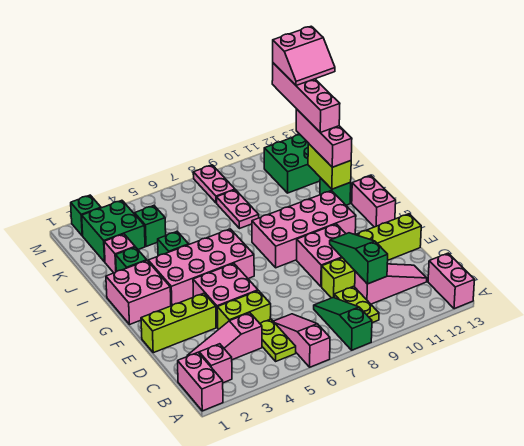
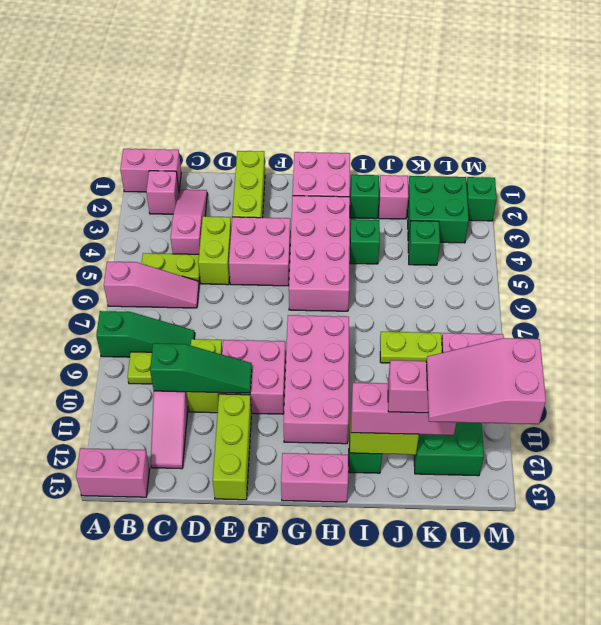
pink 1x2 plate [216,190,259,229] -> lime 1x2 plate [380,332,442,363]
pink 2x2 slope [273,26,335,86] -> pink 2x3 slope [426,338,546,424]

